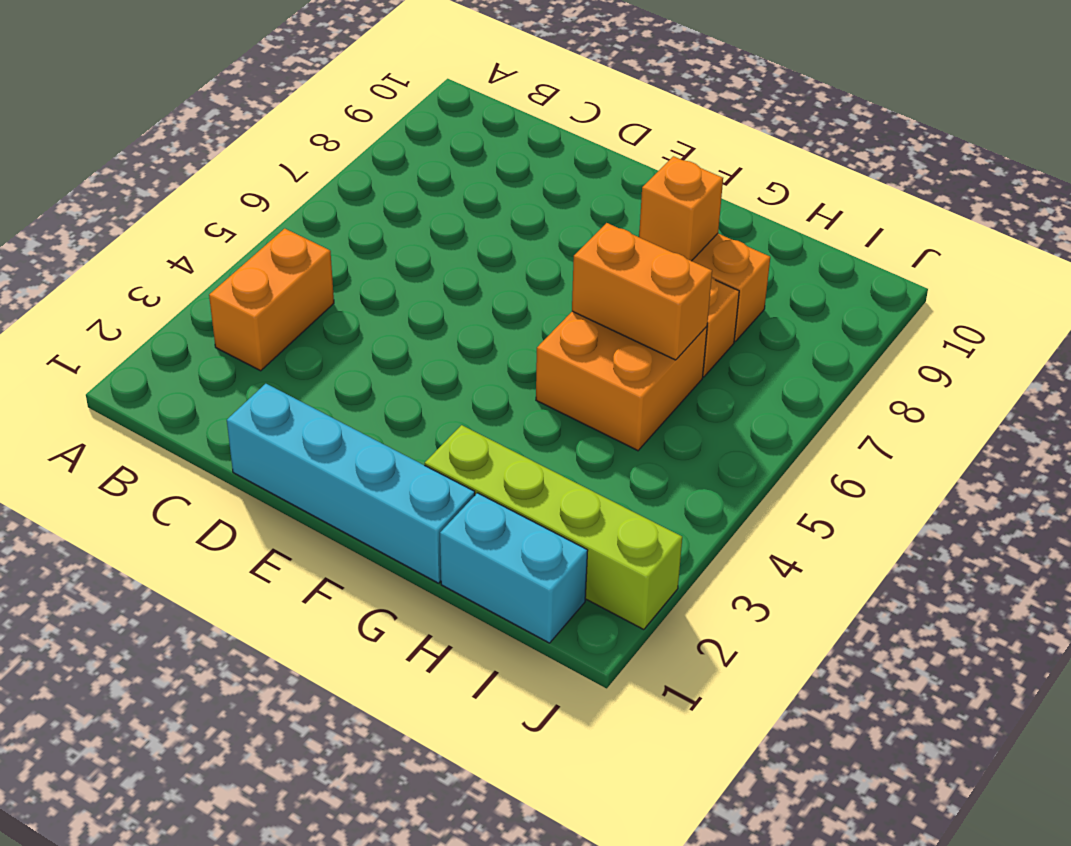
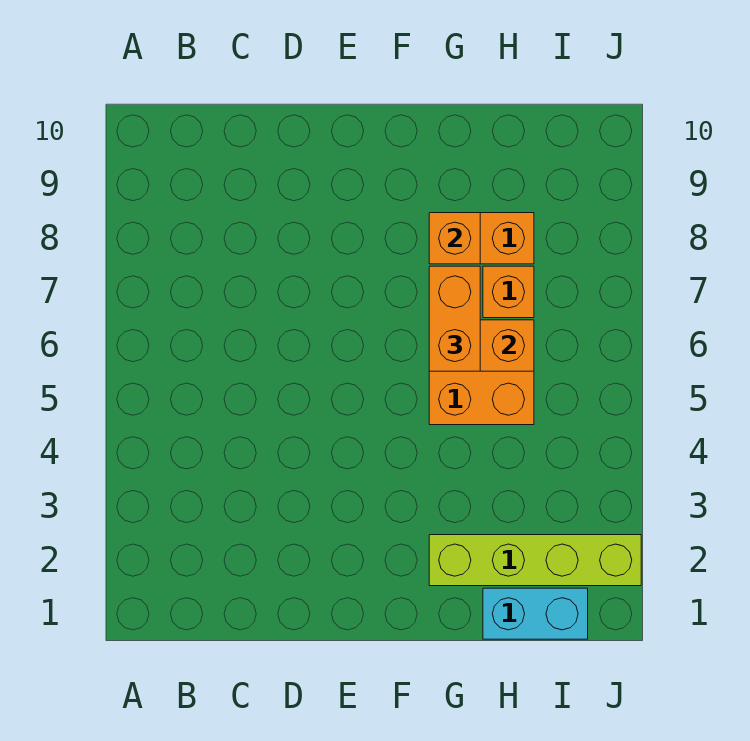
orange 1x2 brick [209,229,334,371] -> orange 1x2 brick moved to [429,266,480,371]
cyan 1x4 brick [227,384,475,583] -> none

